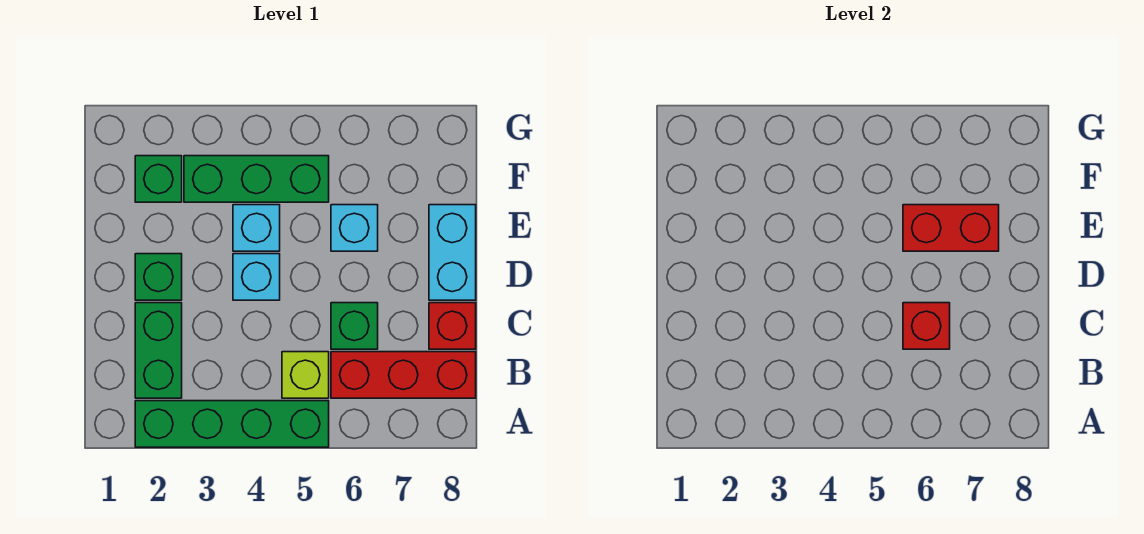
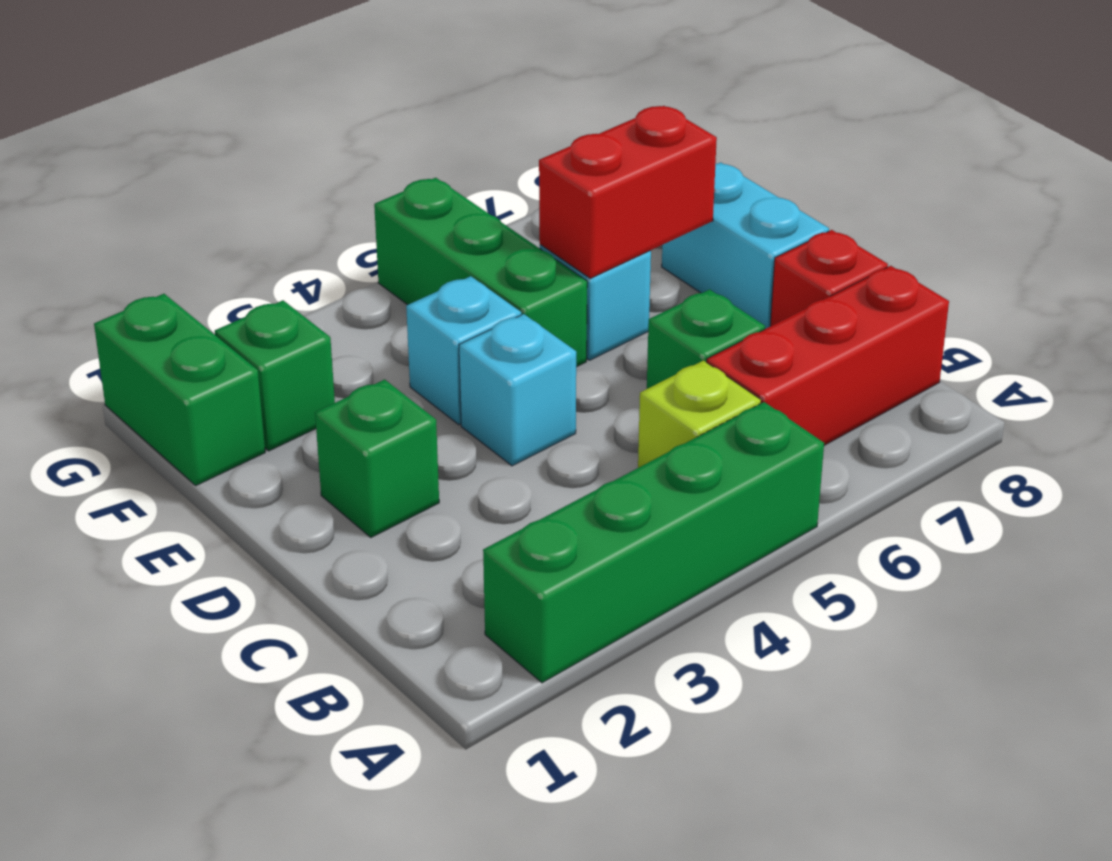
green 1x2 brick [135,303,182,398] -> green 1x2 brick moved to [94,294,265,485]
red 1x1 brick [903,303,950,349] -> none
green 1x3 brick [184,156,329,202] -> green 1x3 brick turned to [374,178,587,367]

